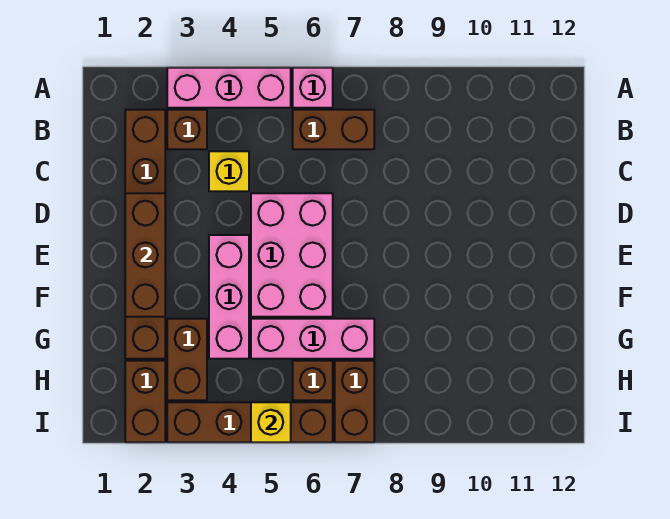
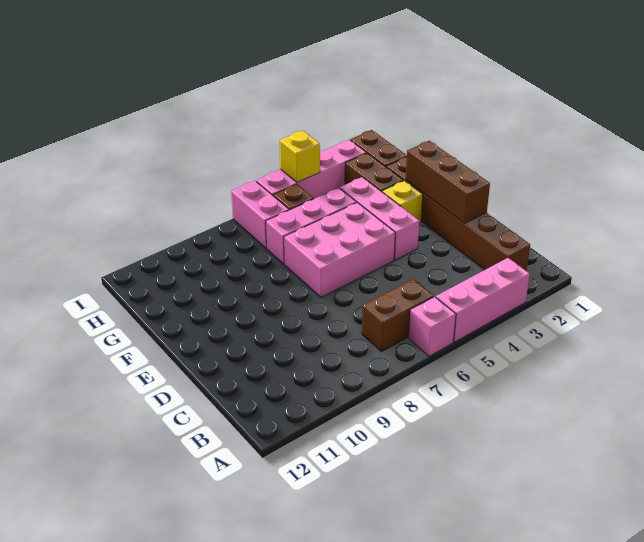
brown 1x1 brick [167,110,207,149] -> none
yellow 1x1 brick [209,151,249,191] -> yellow 1x1 brick moved to [382,181,423,223]
pink 2x3 brick [251,193,333,317] -> pink 2x3 brick turned to [284,202,395,297]
brown 1x2 brick [335,361,374,442] -> pink 1x2 brick [231,181,289,248]
brown 1x4 brick [167,402,333,442] -> pink 1x4 brick [256,140,366,199]

